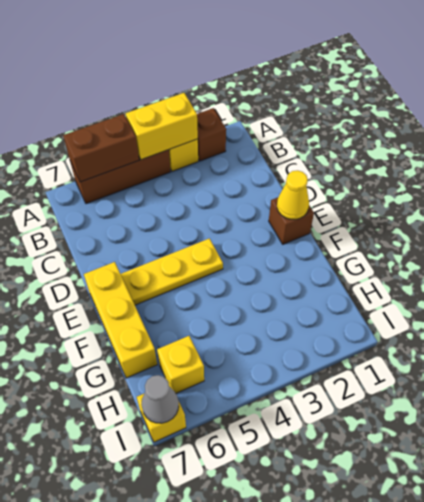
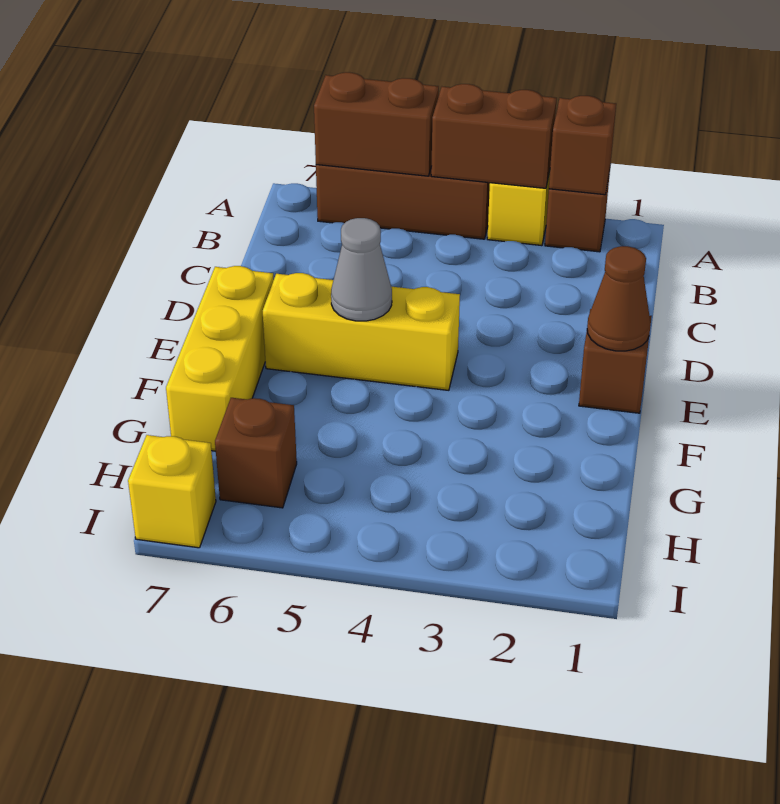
none -> brown 1x1 brick [549,96,616,195]
yellow 1x2 brick [126,93,198,160] -> brown 1x2 brick [431,84,557,188]
yellow 1x1 cone [277,170,309,219] -> brown 1x1 cone [587,246,651,351]
yellow 1x3 plate [121,238,223,305] -> yellow 1x3 brick [263,273,460,390]
yellow 1x1 brick [157,336,204,393] -> brown 1x1 brick [215,398,297,508]
grey 1x1 cone [141,375,179,423] -> grey 1x1 cone moved to [331,218,392,321]

